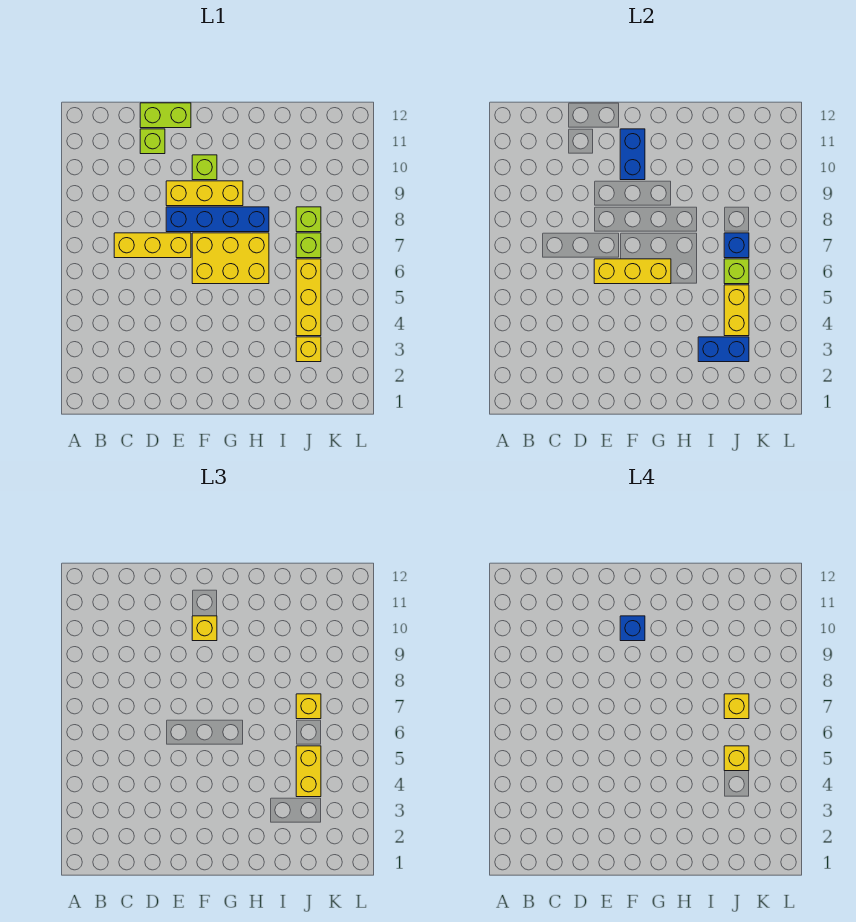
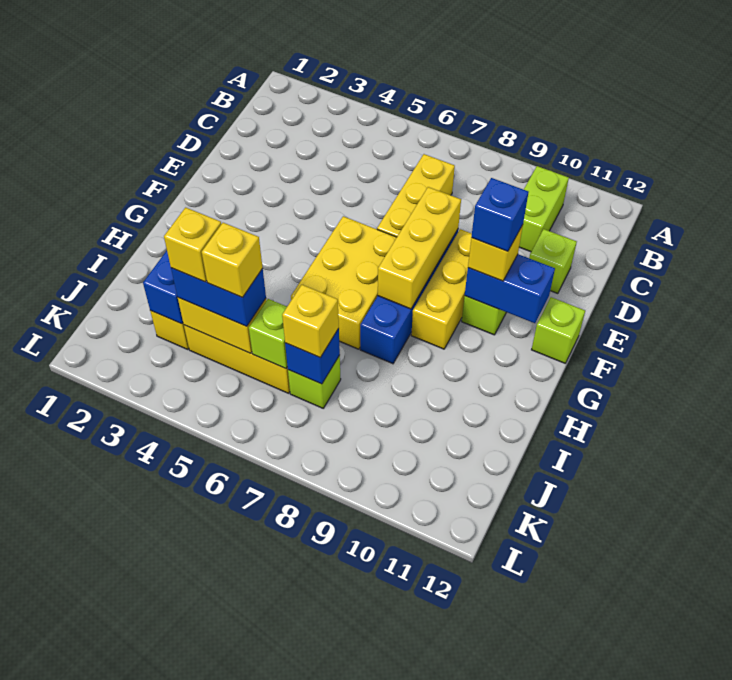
lime 1x2 brick [140,103,191,128] -> lime 1x2 brick moved to [519,166,569,252]
yellow 1x3 brick [594,259,671,284] -> yellow 1x3 brick moved to [378,187,461,309]
yellow 1x2 brick [296,746,321,797] -> blue 1x2 brick [171,268,266,326]
yellow 1x1 brick [724,694,749,719] -> yellow 1x1 brick moved to [164,208,221,282]
lime 1x1 brick [296,207,321,232] -> lime 1x1 brick moved to [532,297,585,363]

